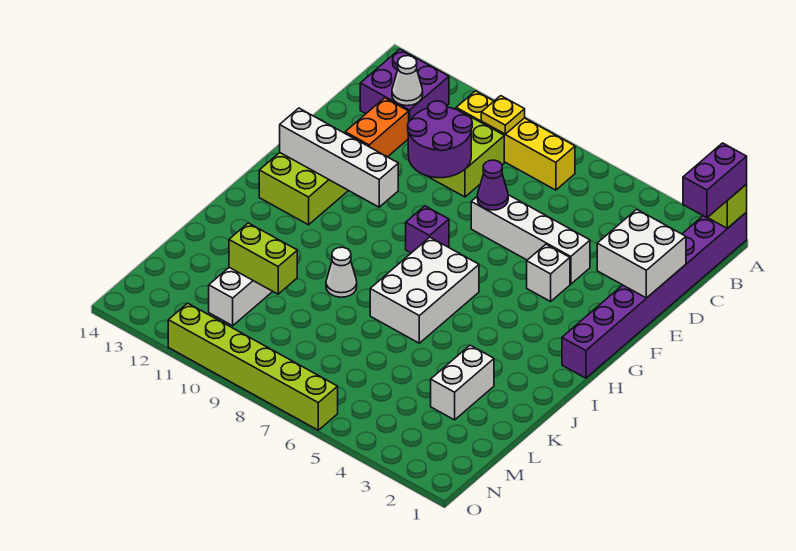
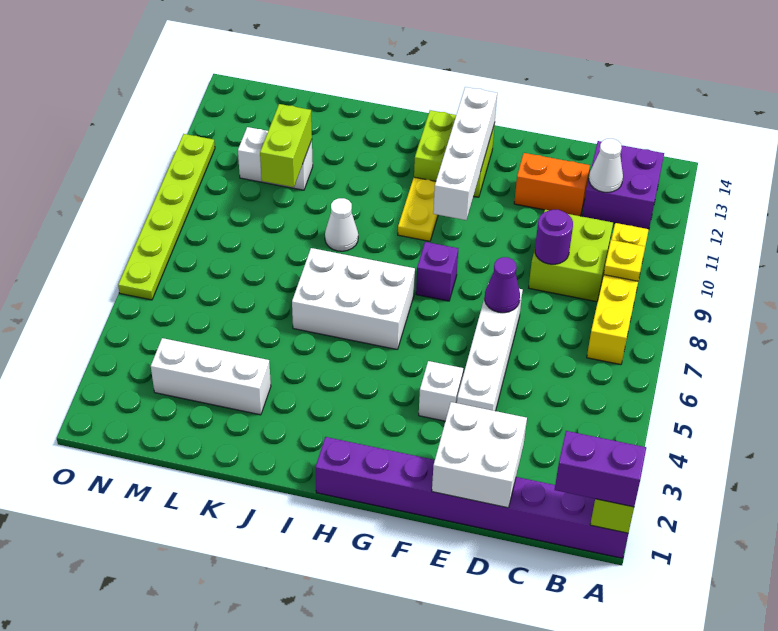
purple 2x2 round brick [408,101,472,178] -> purple 1x1 round brick [535,210,573,264]
none -> yellow 1x2 plate [398,177,438,241]
white 1x2 brick [431,345,494,420] -> white 1x3 brick [151,338,271,415]
lime 1x6 brick [168,303,338,430] -> lime 1x6 plate [118,134,215,300]

